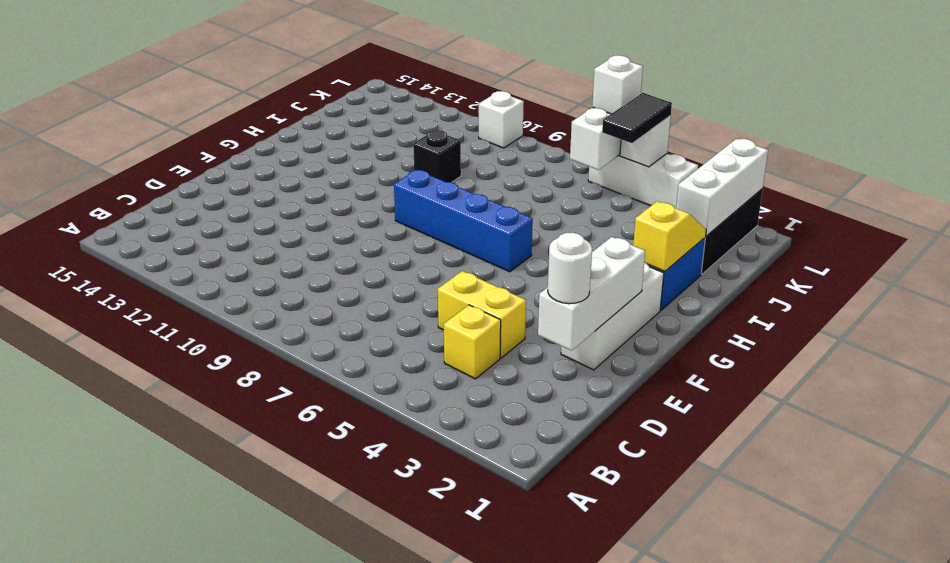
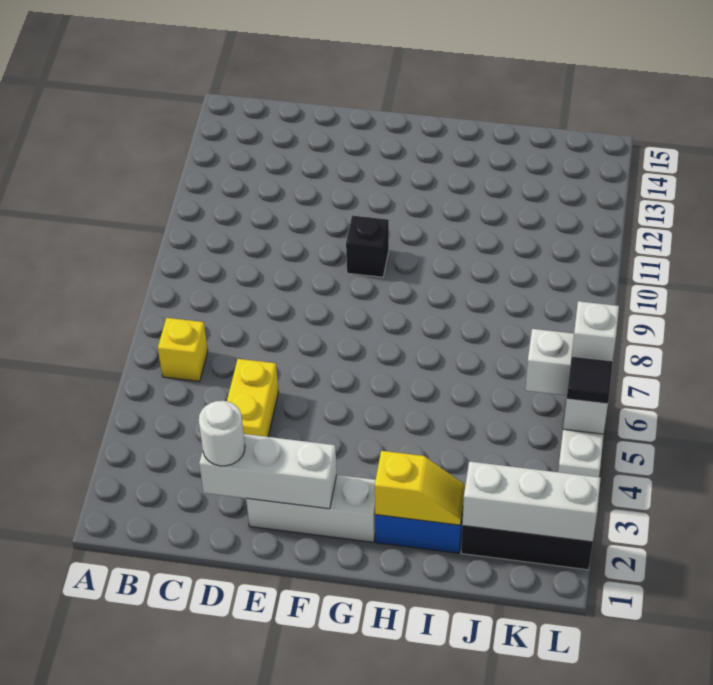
yellow 1x1 brick [444,305,501,379] -> yellow 1x1 brick moved to [158,318,208,381]
blue 1x4 brick [394,170,533,272] -> none
black 1x1 brick [413,130,461,182] -> black 1x1 brick moved to [346,216,389,277]
black 1x2 tile [602,93,672,143] -> black 1x1 tile [567,356,613,404]
white 1x1 brick [479,91,524,148] -> none

